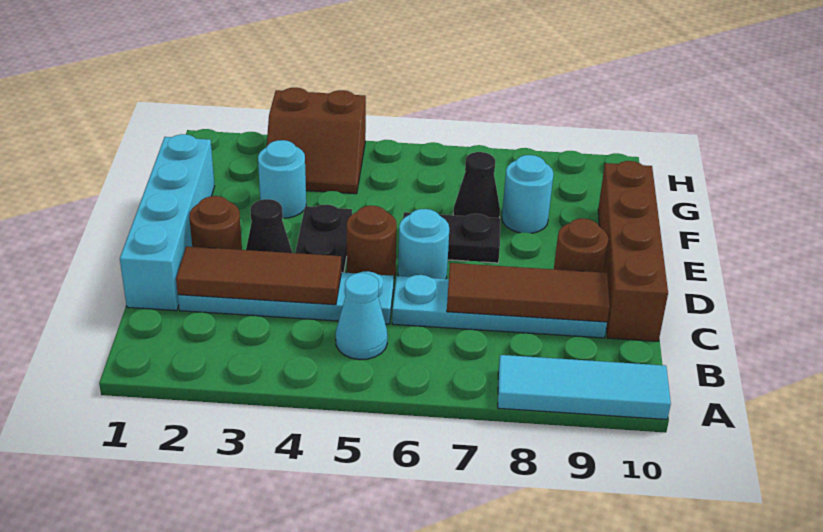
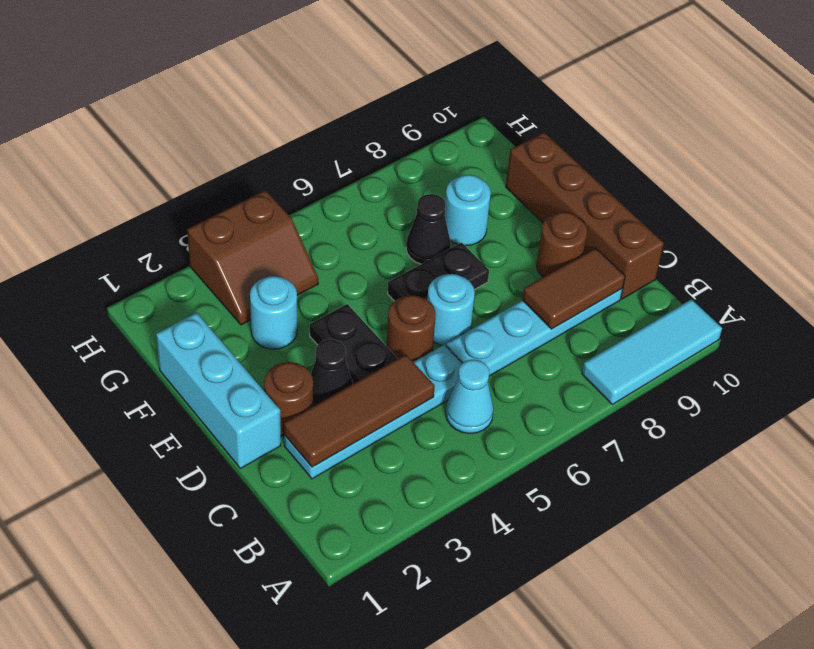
cyan 1x4 brick [120,134,215,311] -> cyan 1x3 brick [156,313,281,468]
brown 1x3 tile [447,263,610,322] -> brown 1x2 tile [522,248,625,329]

